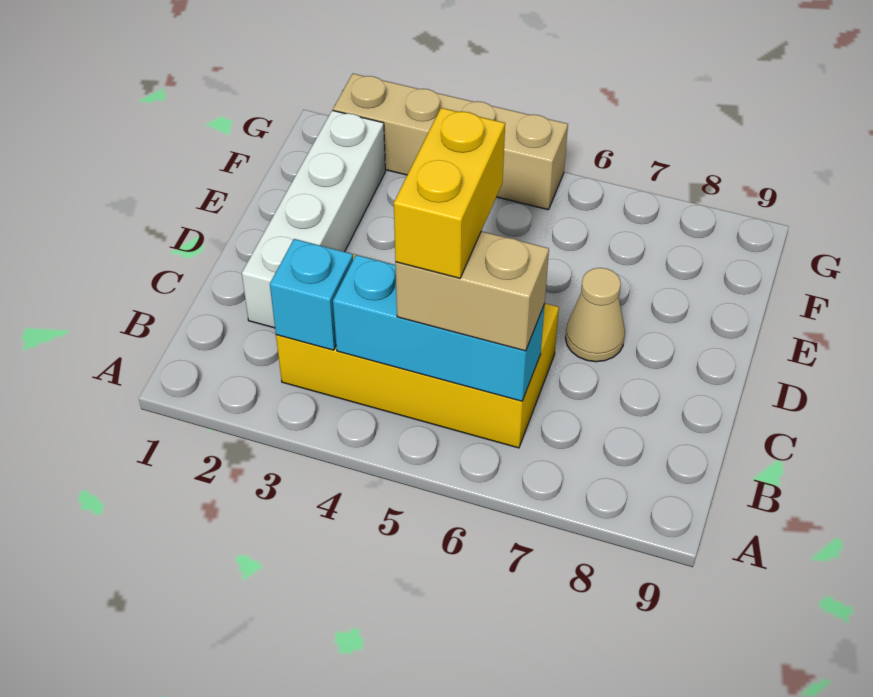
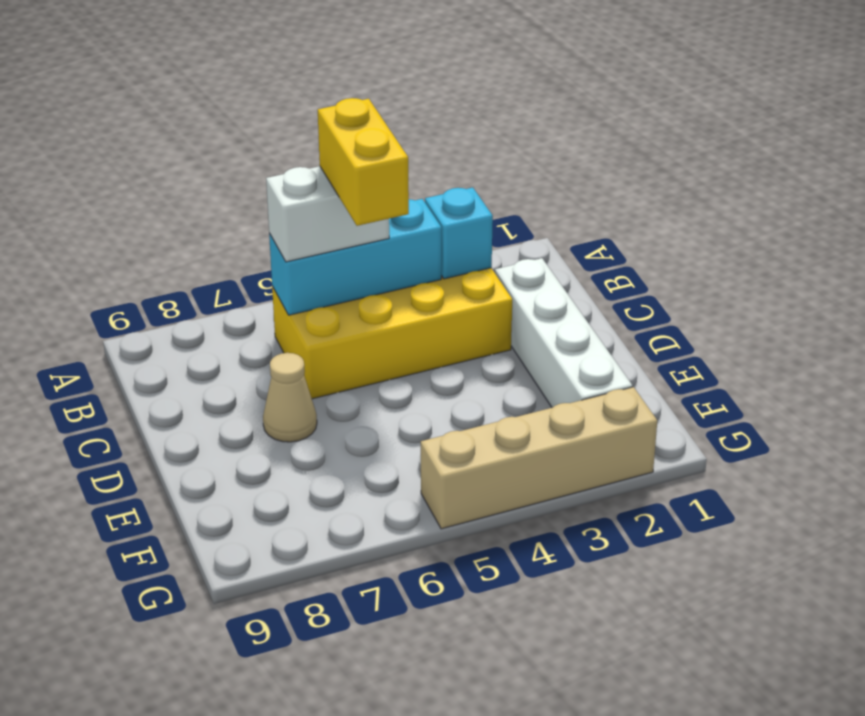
tan 1x2 brick [395,231,549,351] -> white 1x2 brick [266,166,389,262]

